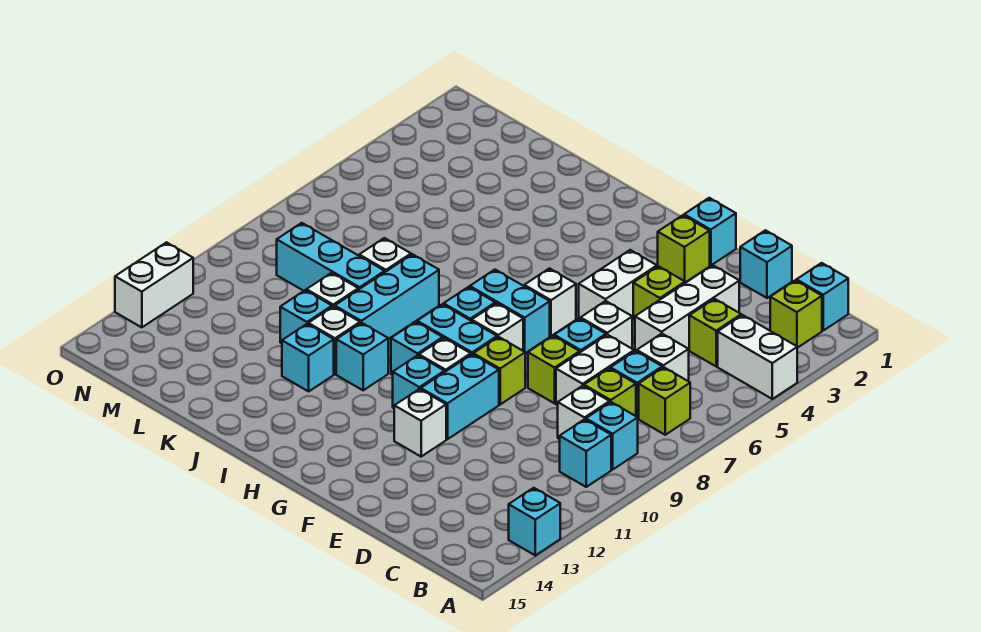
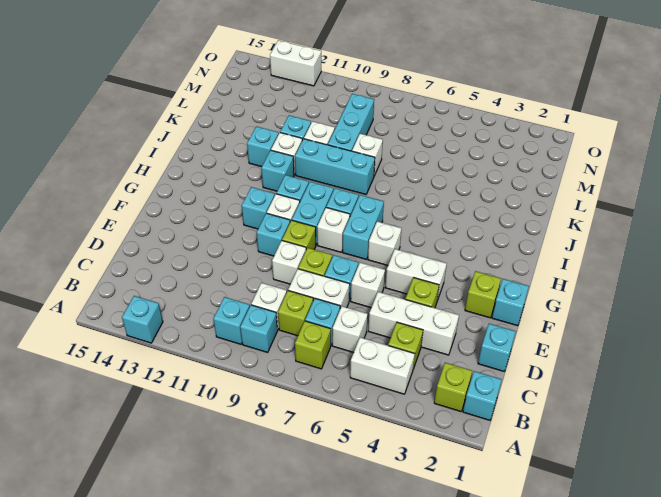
white 1x2 brick [718,315,797,399] -> white 1x2 brick turned to [350,337,415,394]
cyan 1x2 brick [421,354,499,439] -> cyan 1x1 brick [257,213,290,256]
white 1x1 brick [394,389,446,457] -> white 1x1 brick moved to [272,241,306,284]

